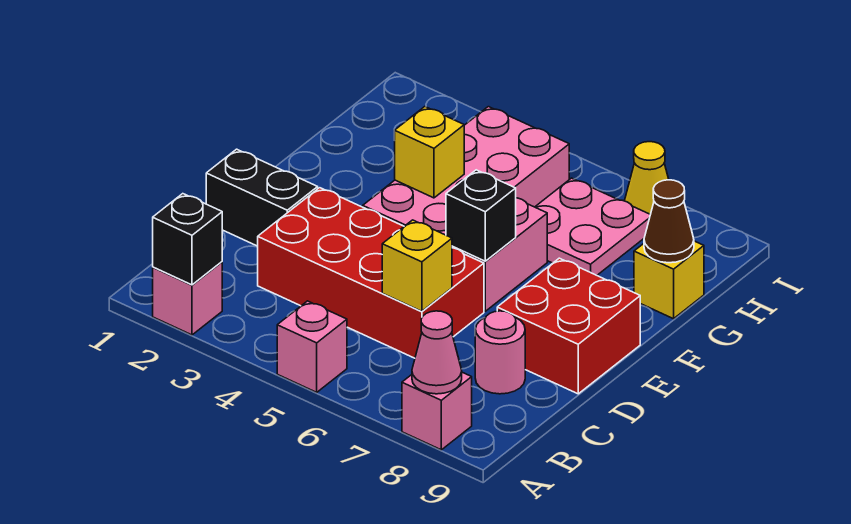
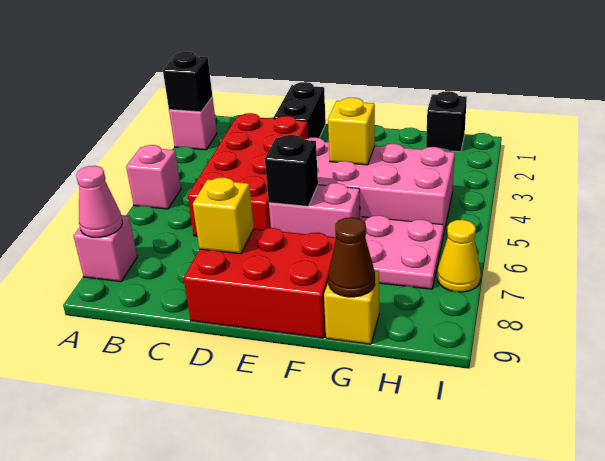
yellow 1x1 brick [382,220,452,311] -> yellow 1x1 brick moved to [193,177,254,254]
pink 1x1 round brick [475,311,525,394] -> none
red 2x2 brick [497,258,640,394] -> red 2x3 brick [184,228,336,338]
none -> black 1x1 brick [426,91,467,152]

